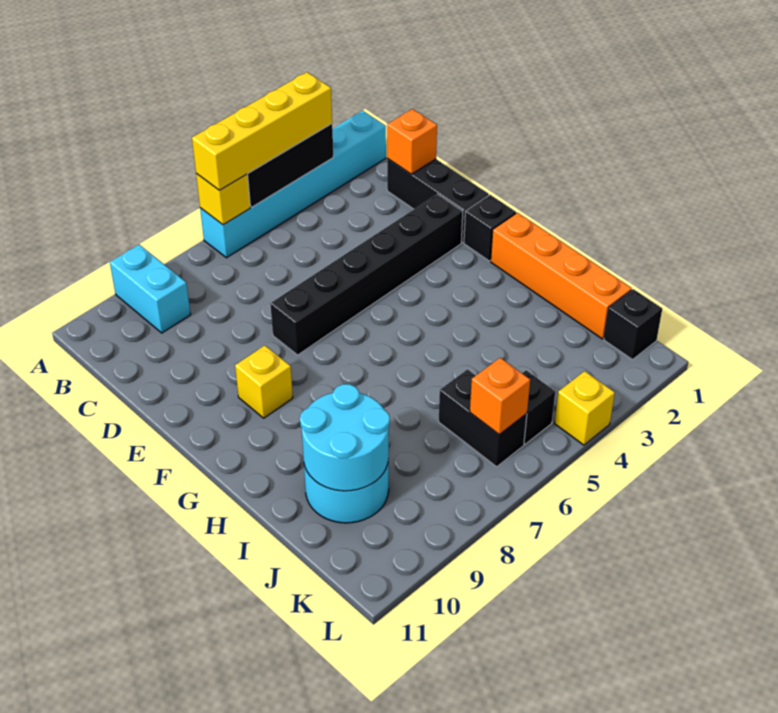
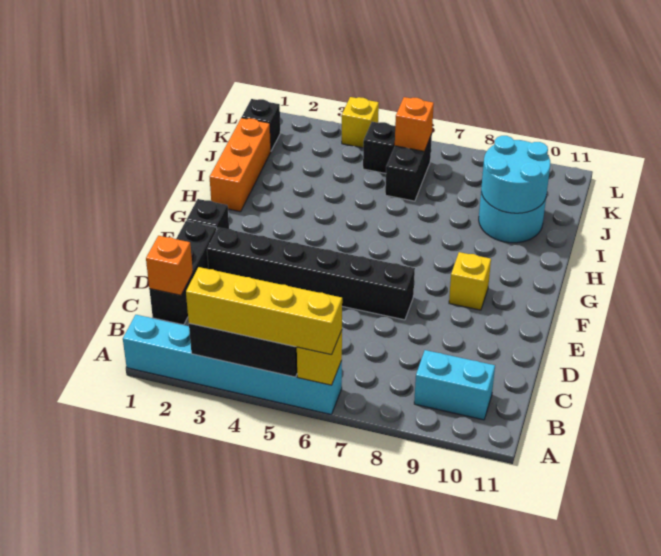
cyan 1x2 brick [110,245,191,333] -> cyan 1x2 brick turned to [414,350,495,420]
orange 1x4 brick [491,213,632,339] -> orange 1x3 brick [210,118,271,212]

